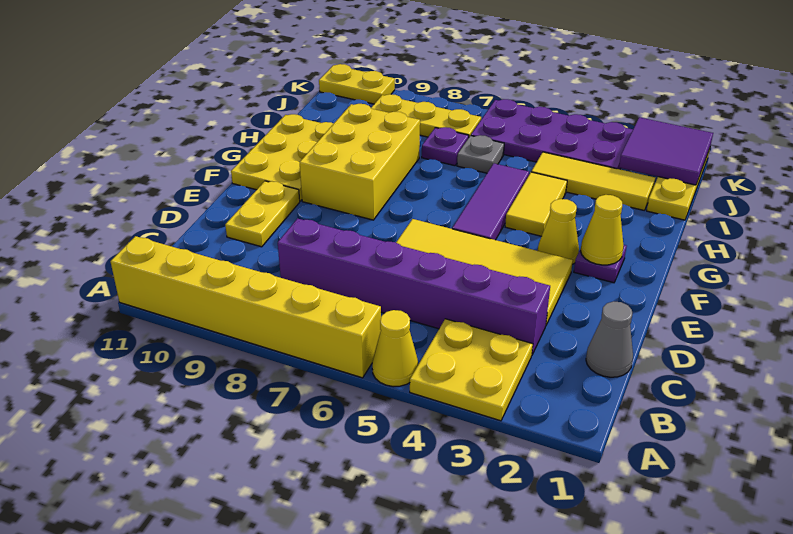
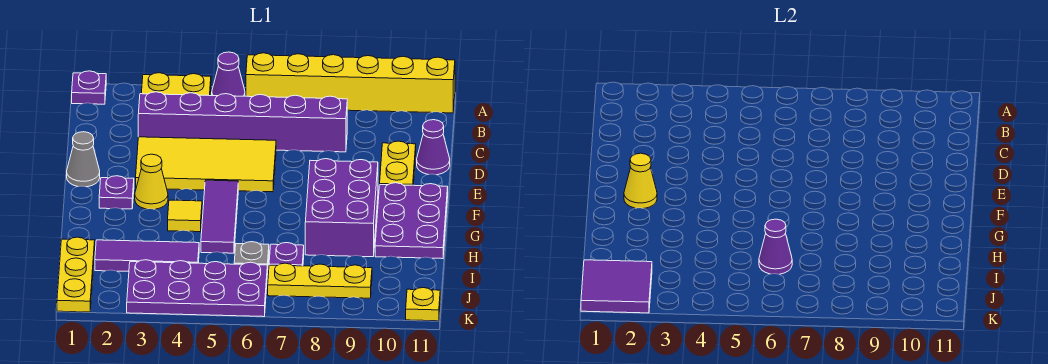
none -> purple 1x1 plate [72,71,106,104]
yellow 1x1 cone [372,310,418,387] -> purple 1x1 cone [212,52,245,96]
grey 1x1 cone [586,301,633,377] -> grey 1x1 cone moved to [67,132,100,187]
none -> purple 1x1 cone [417,120,450,175]
yellow 2x3 brick [300,104,420,220] -> purple 2x3 brick [305,159,378,257]
yellow 2x3 plate [231,114,333,201] -> purple 2x3 plate [375,183,448,259]
yellow 1x2 tile [505,172,567,236] -> yellow 1x1 tile [168,200,202,232]
yellow 1x3 tile [532,152,655,210] -> purple 1x3 tile [95,240,199,272]
none -> purple 1x1 cone [759,219,792,274]
yellow 1x2 plate [319,64,395,104] -> yellow 1x1 plate [406,288,440,321]

